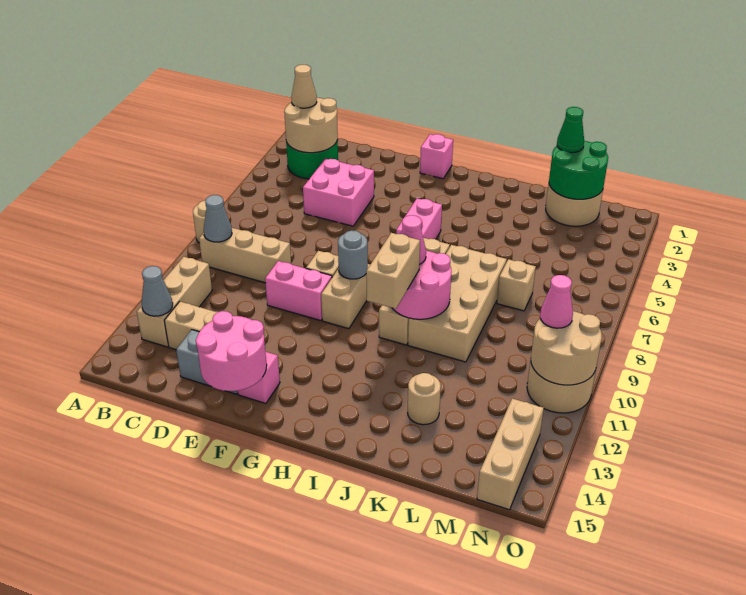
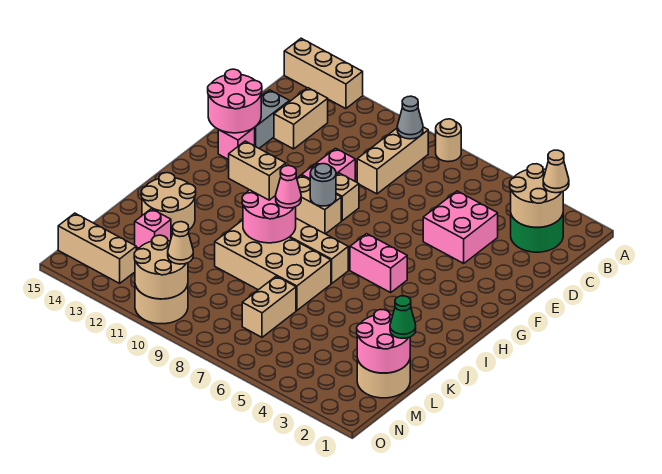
tan 1x3 brick [137,257,212,347] -> tan 1x3 brick moved to [284,38,363,109]
grey 1x1 cone [142,266,173,316] -> none
pink 1x1 brick [420,134,453,179] -> pink 1x1 brick moved to [135,209,171,248]
tan 1x1 round brick [408,373,441,425] -> tan 2x2 round brick [141,173,196,236]
green 2x2 round brick [549,141,608,199] -> pink 2x2 round brick [357,310,410,373]
tan 1x1 brick [497,259,536,311] -> tan 1x2 brick [242,276,296,337]
pink 1x1 cone [540,275,573,328] -> tan 1x1 cone [168,222,193,264]

